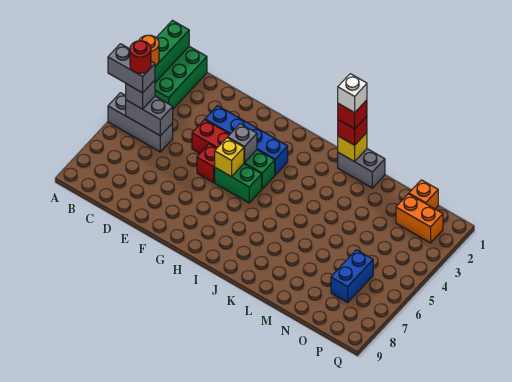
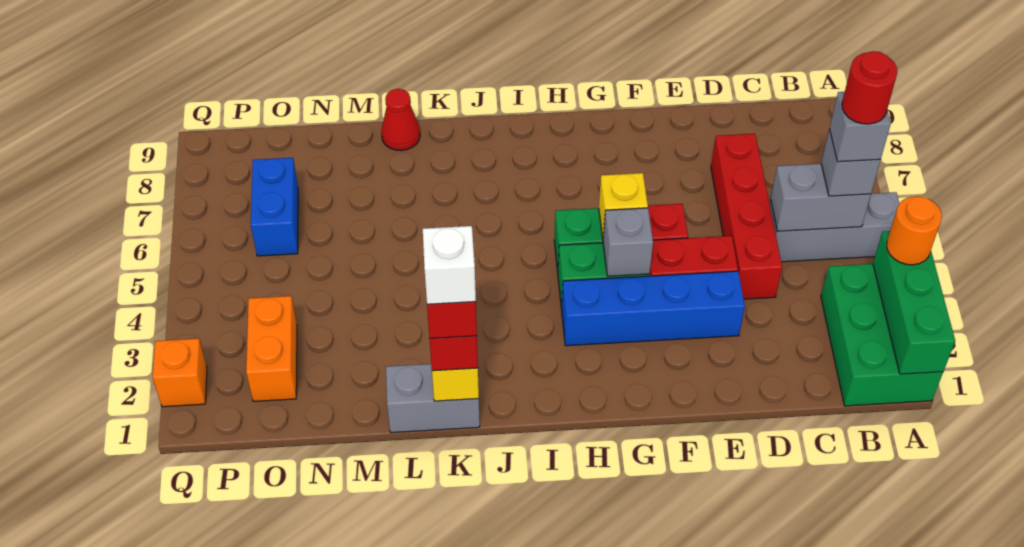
grey 1x2 brick [108,44,155,93] -> grey 1x1 brick [829,92,891,162]
none -> red 1x4 brick [711,134,782,299]
none -> red 1x1 cone [381,89,420,151]
orange 1x1 brick [409,180,438,209] -> orange 1x1 brick moved to [153,338,207,407]
orange 1x2 brick [396,194,443,243] -> orange 1x2 brick turned to [246,296,297,401]

